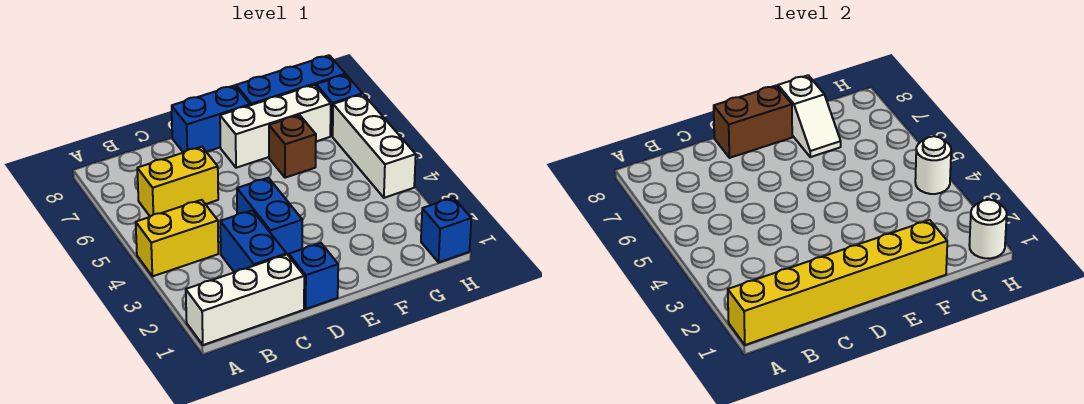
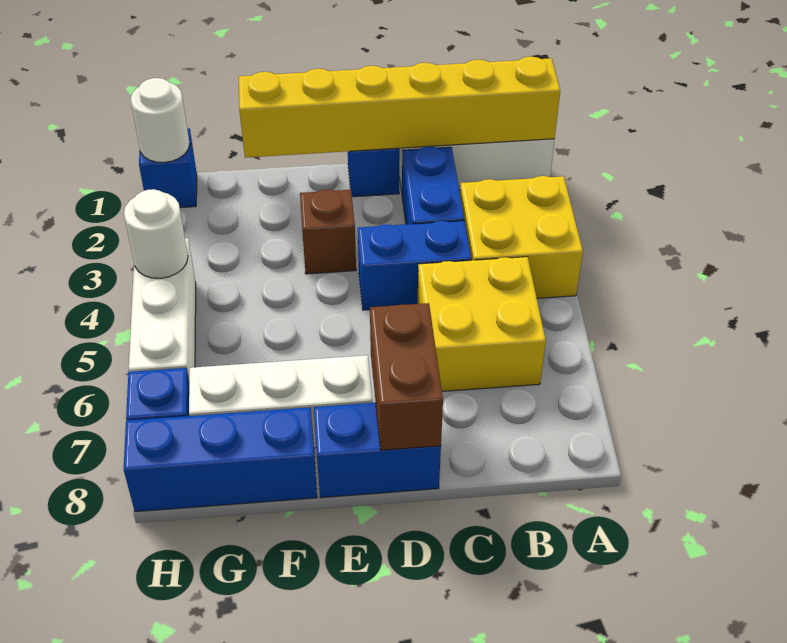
yellow 1x2 brick [136,200,218,276] -> yellow 2x2 brick [460,176,583,298]
yellow 1x2 brick [137,147,218,216] -> yellow 2x2 brick [418,257,546,391]
blue 1x2 brick [237,178,302,256] -> blue 1x2 brick turned to [358,221,471,310]
brown 1x2 brick [714,85,792,158] -> brown 1x2 brick turned to [370,303,443,450]
brown 1x1 brick [269,115,316,178] -> brown 1x1 brick moved to [300,189,356,274]
white 1x2 slope [778,75,841,157] -> none

